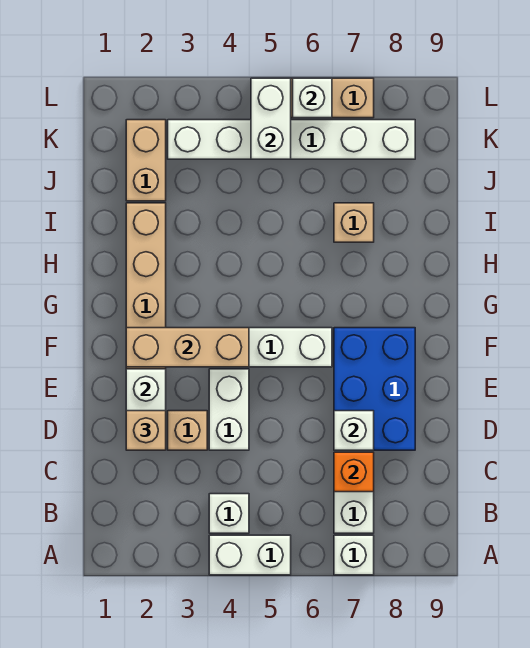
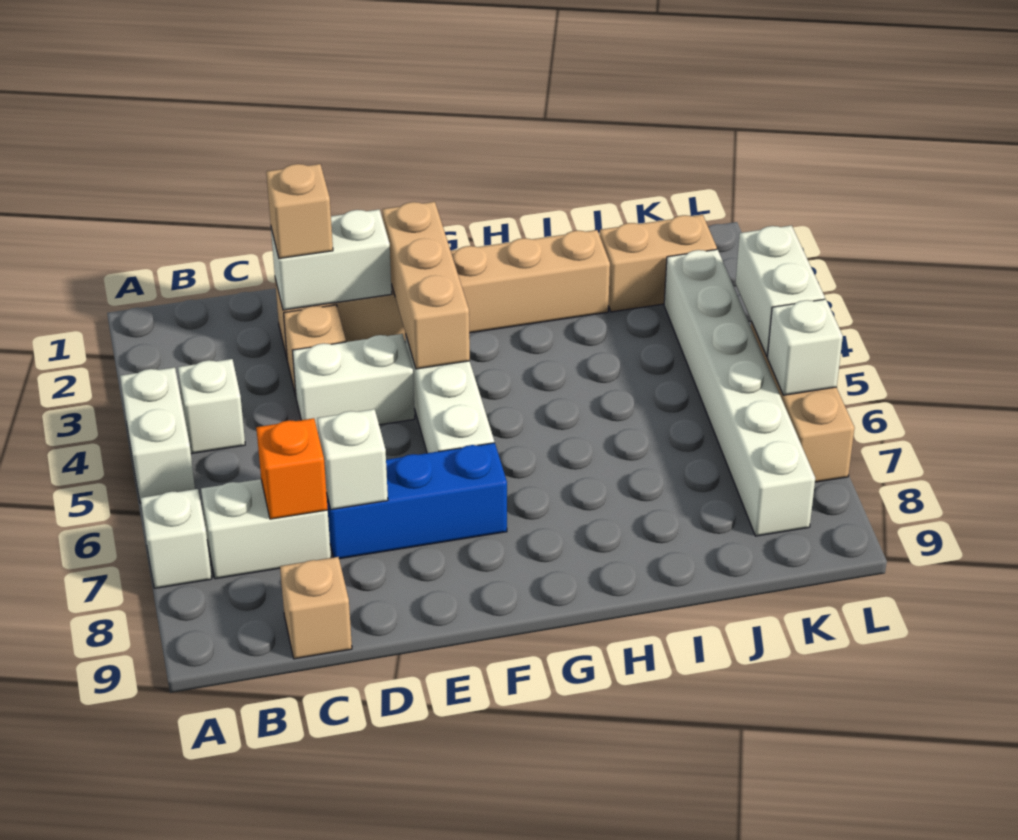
blue 2x3 brick [334,328,415,450] -> blue 1x3 brick [327,443,507,559]
tan 1x1 brick [334,203,374,242] -> tan 1x1 brick moved to [280,557,352,659]
white 1x2 brick [251,78,291,159] -> white 1x2 brick turned to [736,226,825,356]

